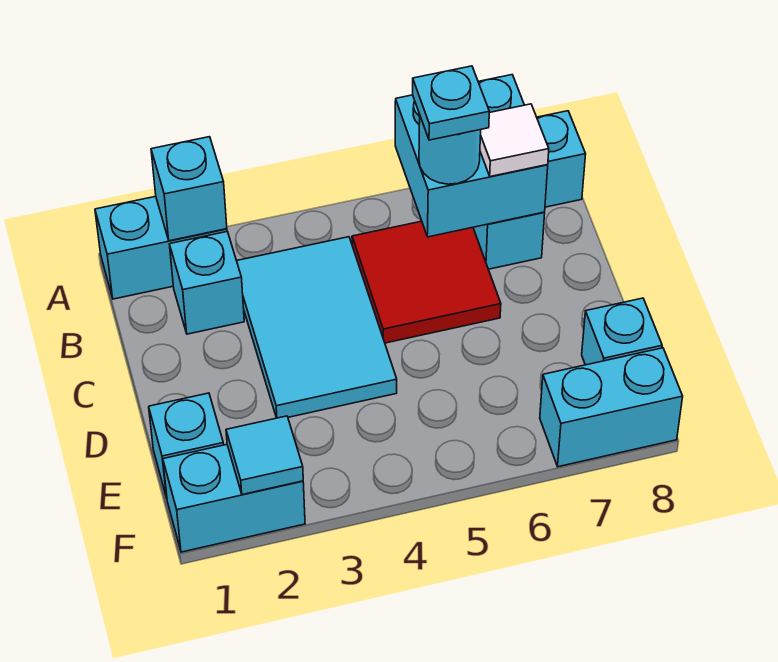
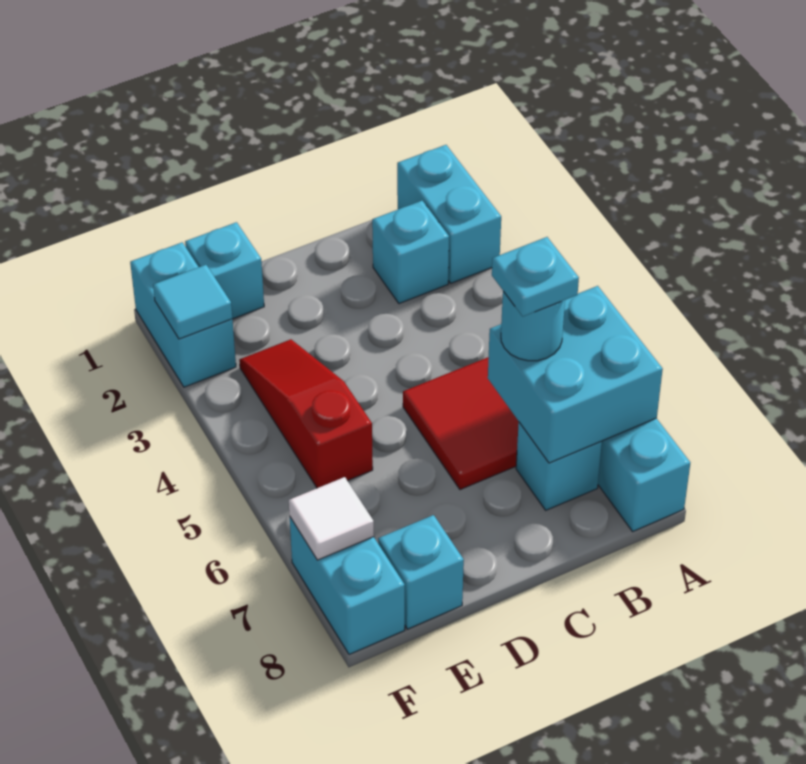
cyan 1x1 brick [151,137,227,241] -> none
cyan 2x3 tile [237,237,397,418] -> none
white 1x1 tile [480,104,549,177] -> white 1x1 tile moved to [289,477,374,560]
none -> red 1x3 slope [239,339,373,488]

